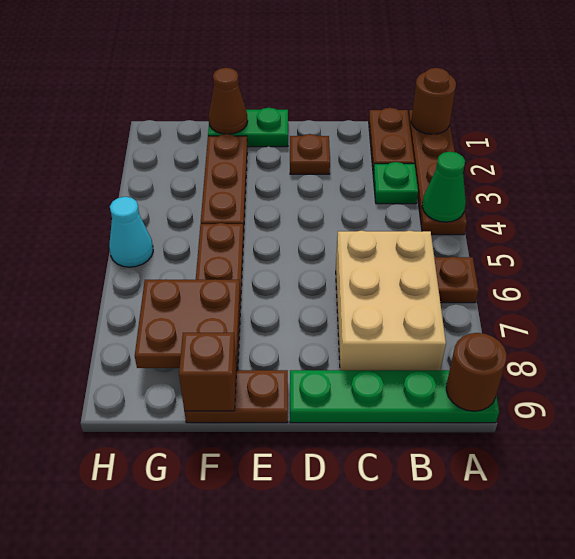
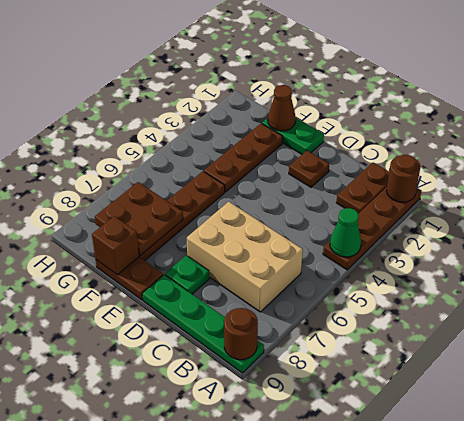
brown 1x1 plate [434,257,478,303] -> none
green 1x1 plate [373,162,418,204] -> green 1x1 plate moved to [165,255,209,294]
tan 2x3 brick [336,230,446,370] -> tan 2x3 brick turned to [187,202,303,312]
cyan 1x1 cone [109,197,153,267] -> none

